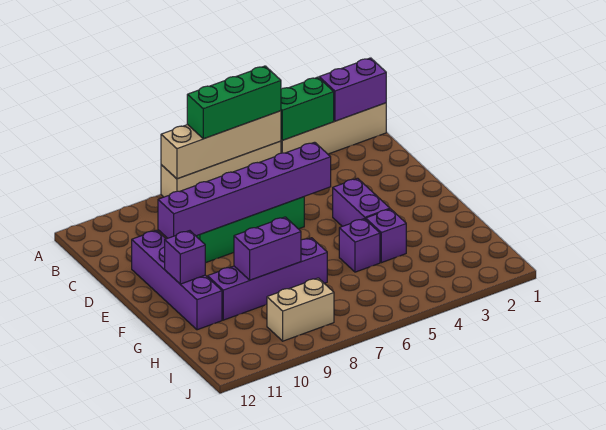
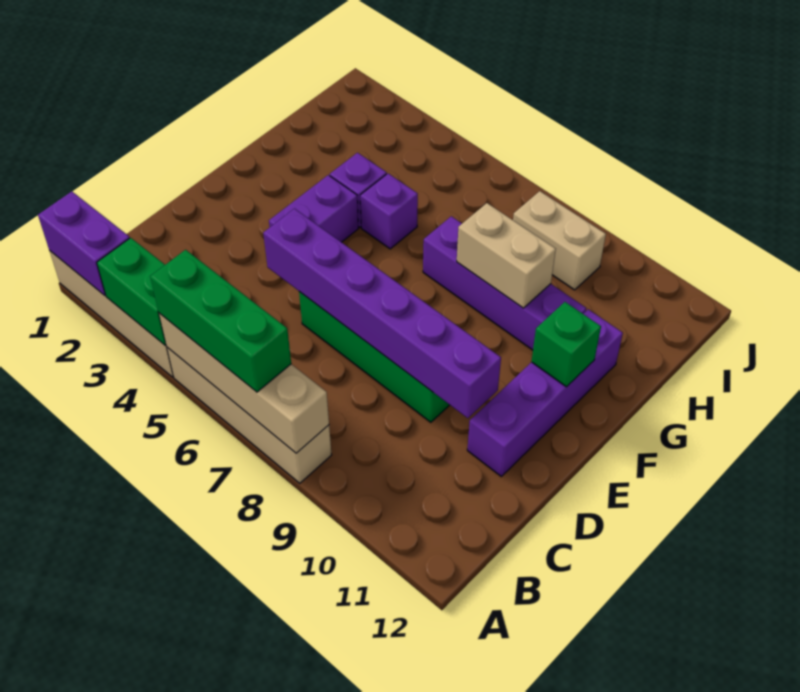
purple 1x1 brick [165,231,205,284] -> green 1x1 brick [531,302,601,387]
purple 1x2 brick [234,217,301,280] -> tan 1x2 brick [457,203,556,308]

